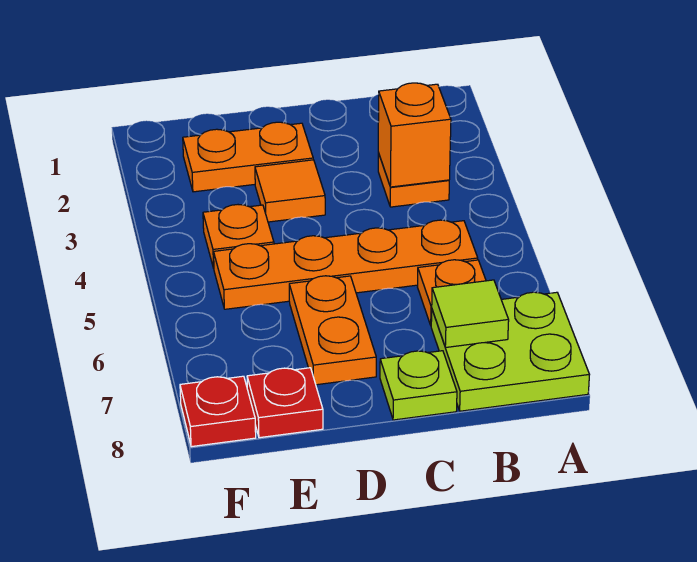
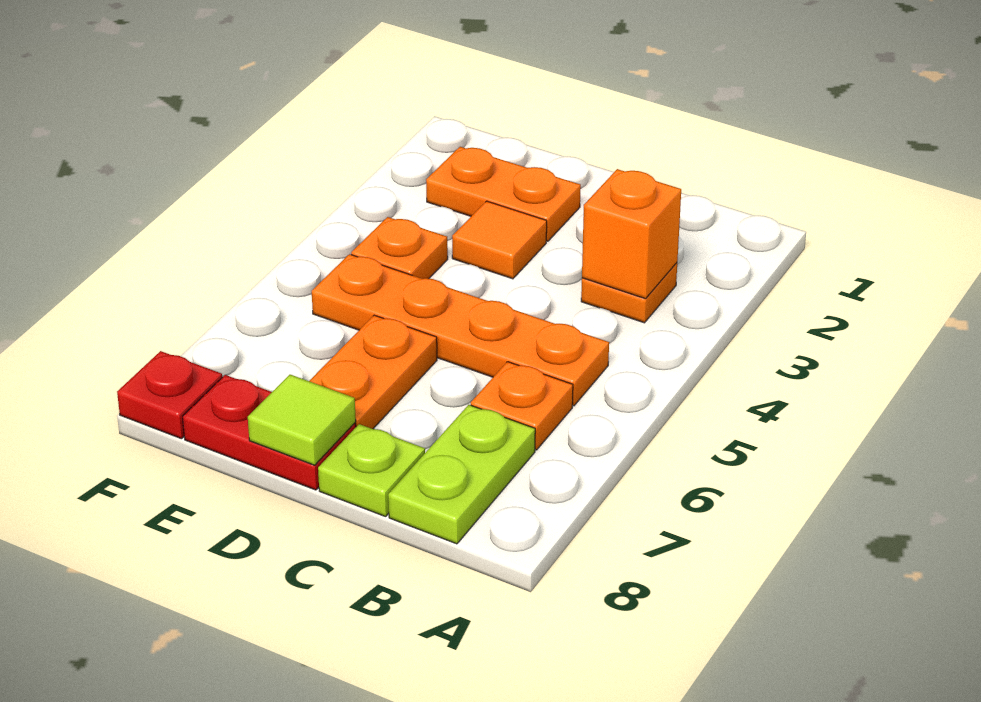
lime 2x2 plate [431,292,589,411] -> lime 1x2 plate [388,405,535,544]
lime 1x1 tile [432,280,509,348] -> lime 1x1 tile moved to [248,375,356,465]
red 1x1 plate [247,368,323,438] -> red 1x2 plate [183,375,356,490]

